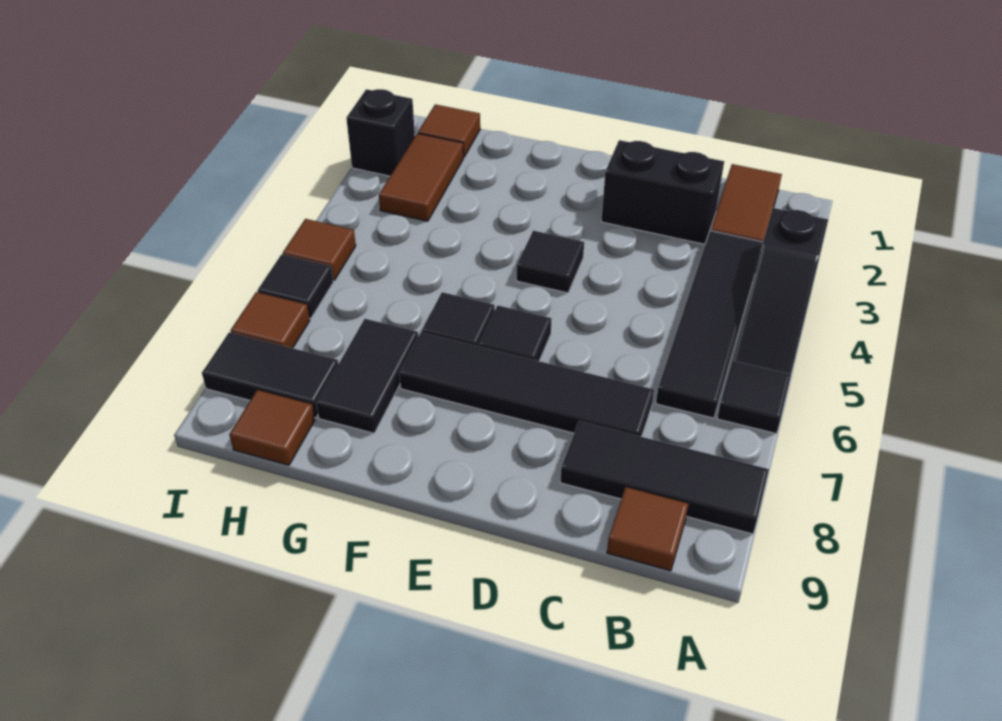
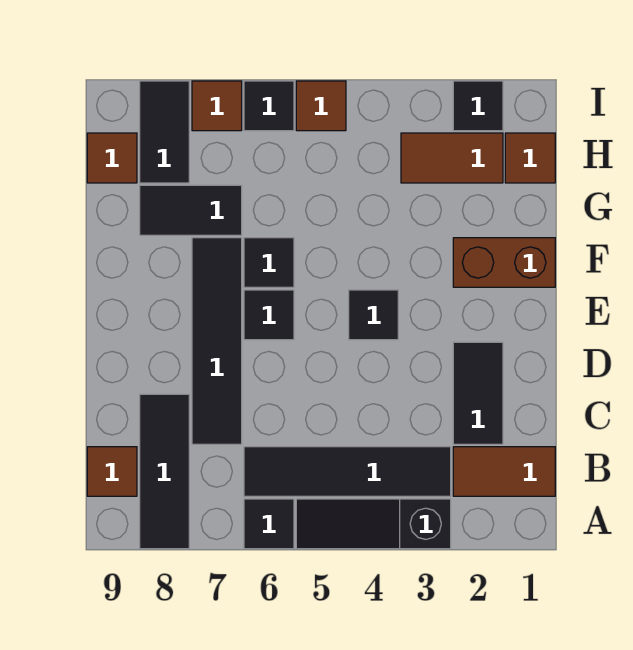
black 1x2 brick [601,140,724,244] -> black 1x2 tile [453,342,503,444]
none -> brown 1x2 brick [453,238,555,287]
black 1x1 brick [346,89,415,176] -> black 1x1 tile [453,81,503,131]

